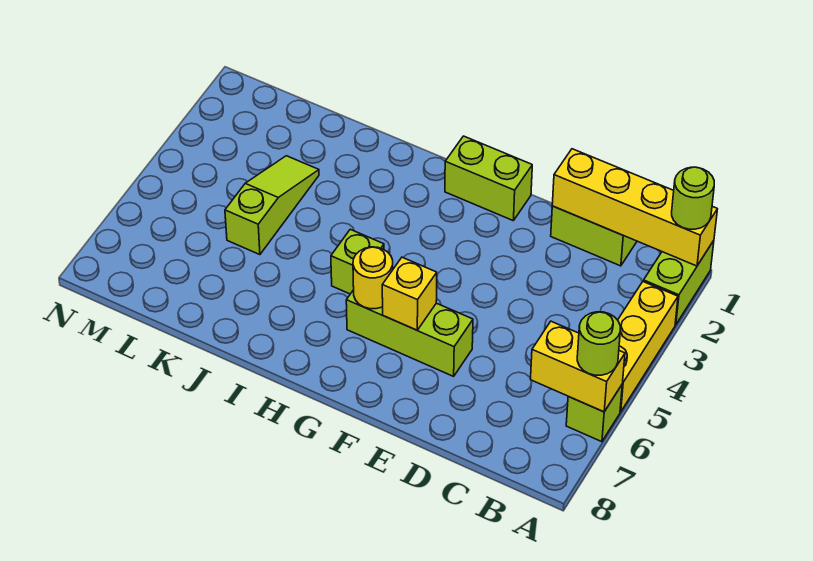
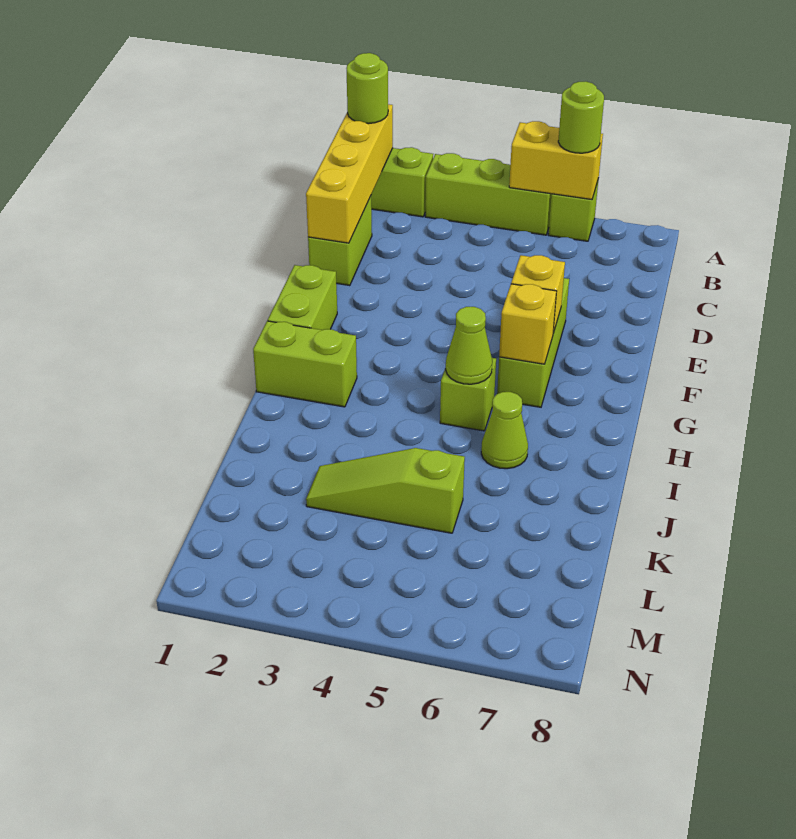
yellow 1x3 brick [618,282,678,412] -> lime 1x3 brick [425,153,551,235]
yellow 1x2 brick [531,321,625,412] -> yellow 1x2 brick turned to [509,121,603,200]
yellow 1x1 round brick [353,247,393,309] -> yellow 1x1 brick [499,284,557,364]
none -> lime 1x2 brick [253,321,357,407]
none -> lime 1x1 cone [445,307,492,384]
none -> lime 1x1 cone [481,392,528,469]

